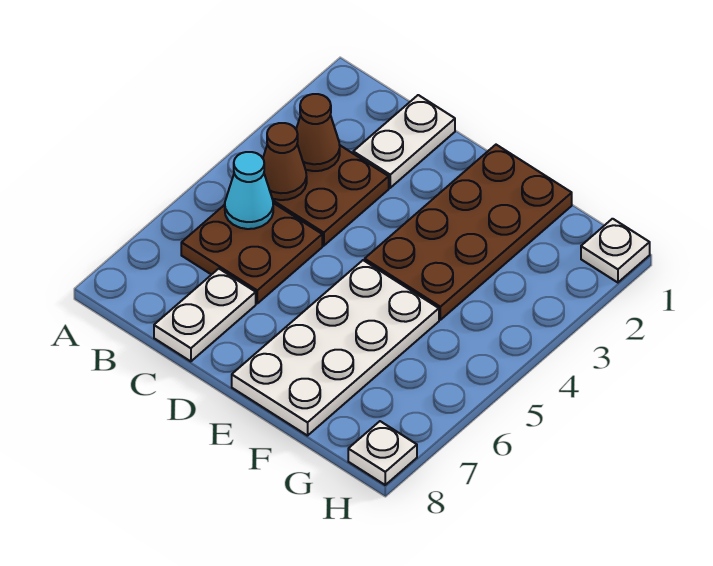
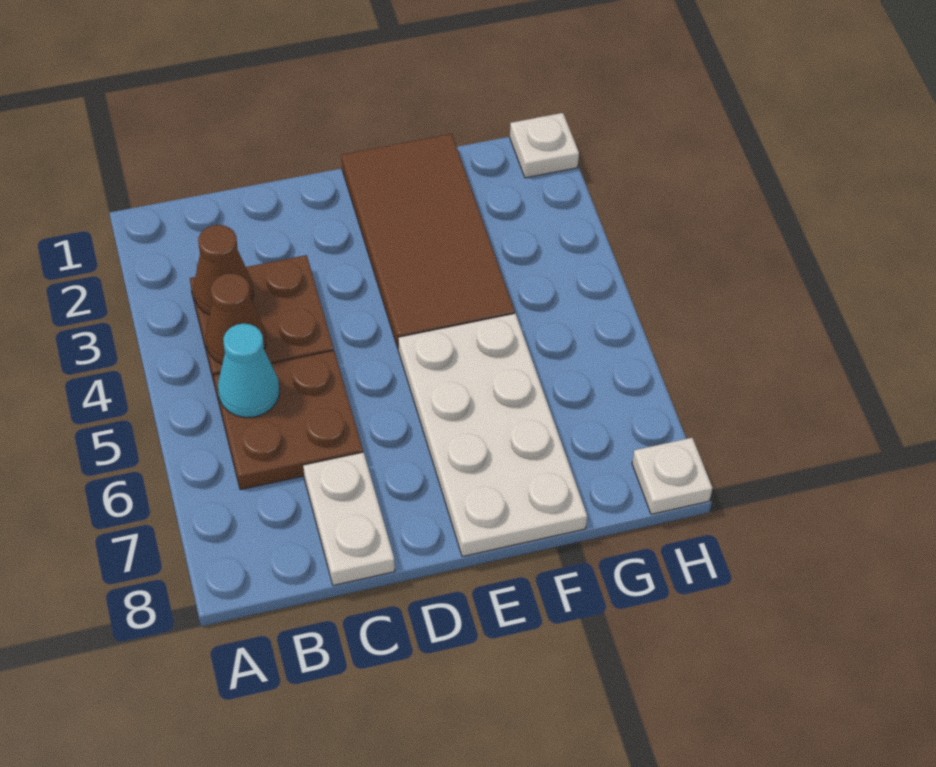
white 1x2 plate [353,95,455,188] -> none
brown 2x4 plate [365,145,572,320] -> brown 2x4 tile [341,134,515,348]

